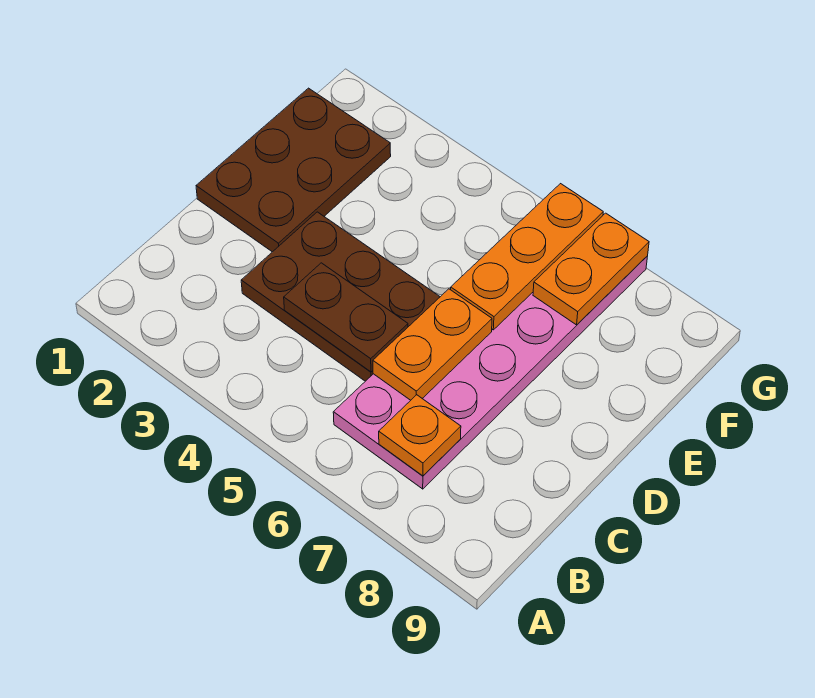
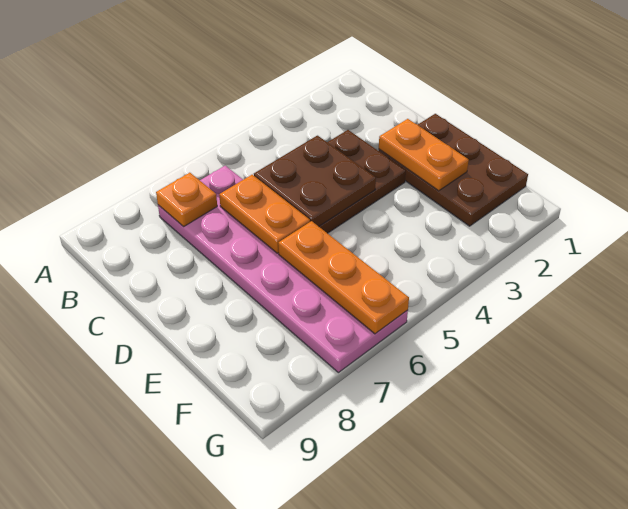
brown 1x2 plate [284,263,408,372] -> brown 2x2 plate [254,136,376,226]
orange 1x2 plate [533,213,649,325] -> orange 1x2 plate moved to [379,119,469,191]

